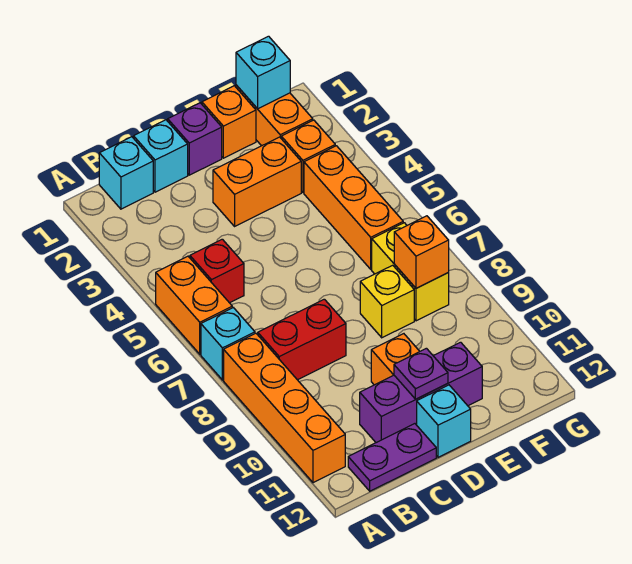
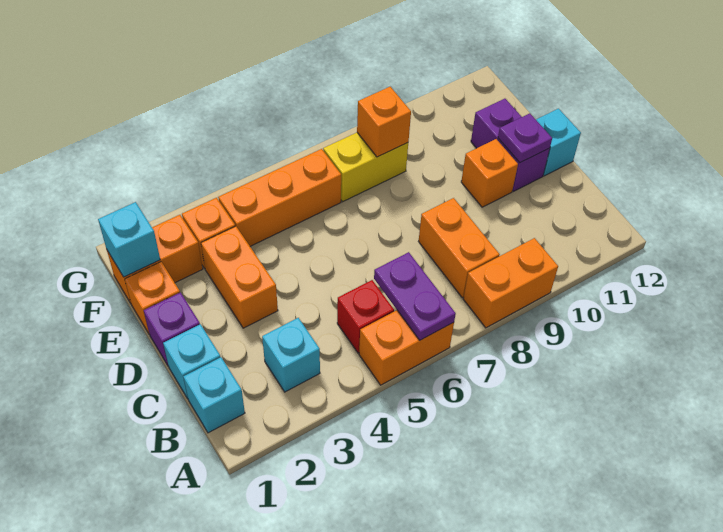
cyan 1x1 brick [201,308,255,380] -> cyan 1x1 brick moved to [262,318,320,392]
orange 1x4 brick [224,333,345,483] -> orange 1x2 brick [463,238,558,328]
red 1x2 brick [258,299,346,380] -> orange 1x2 brick [419,198,500,298]
purple 1x2 plate [348,424,436,491] -> purple 1x2 plate moved to [374,252,456,340]
purple 1x3 brick [360,342,482,443] -> purple 1x2 brick [471,99,550,191]
yellow 1x1 brick [360,265,414,338] -> none

